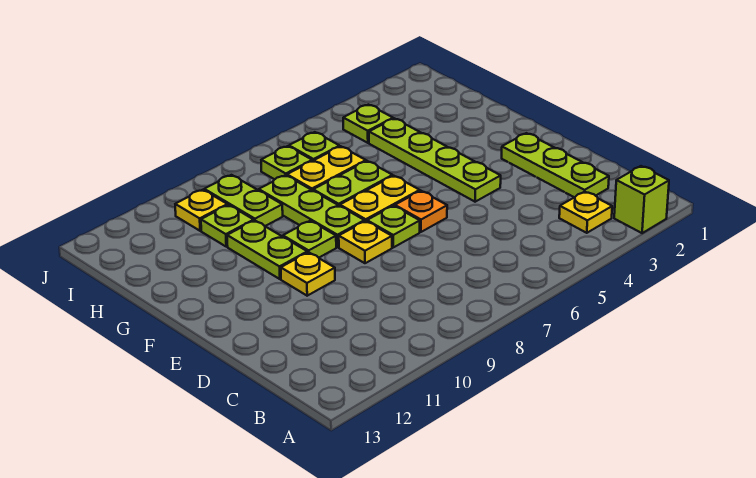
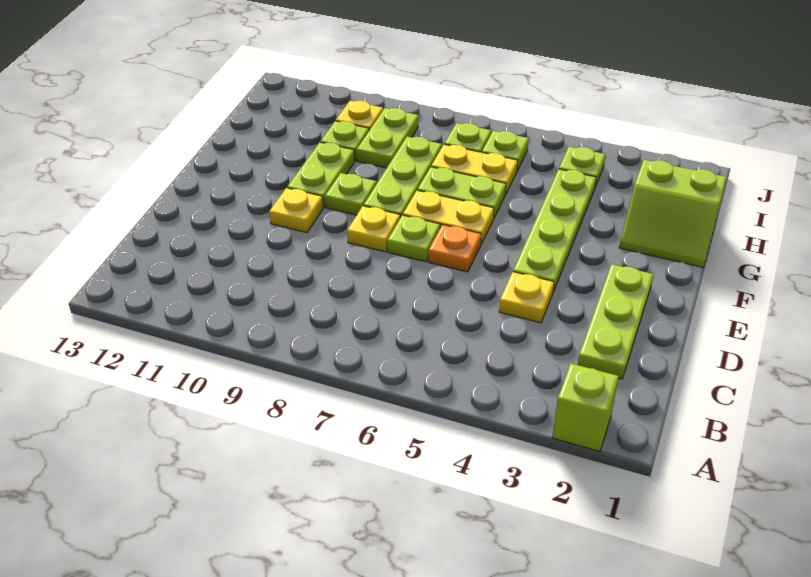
yellow 1x1 plate [559,192,612,233] -> yellow 1x1 plate moved to [499,272,554,323]
none -> lime 2x2 slope [619,160,727,267]

